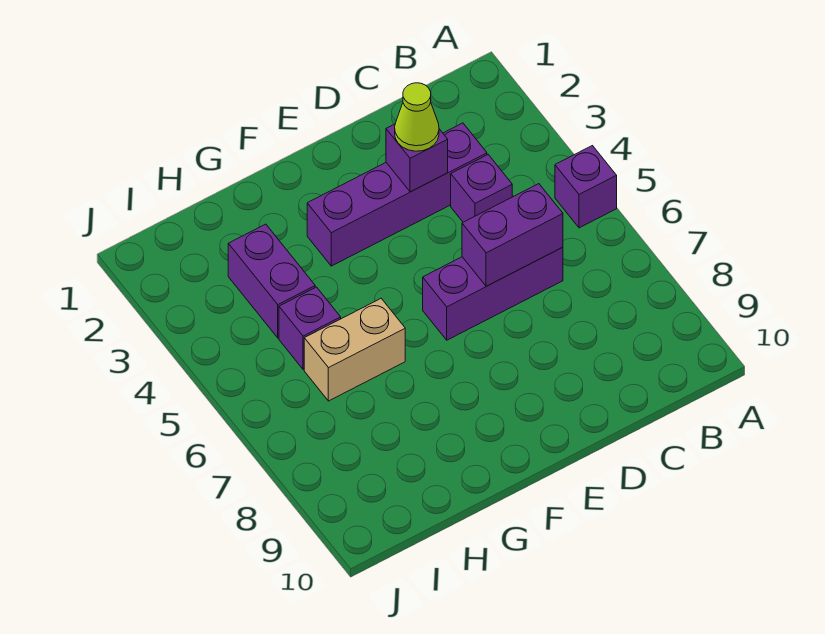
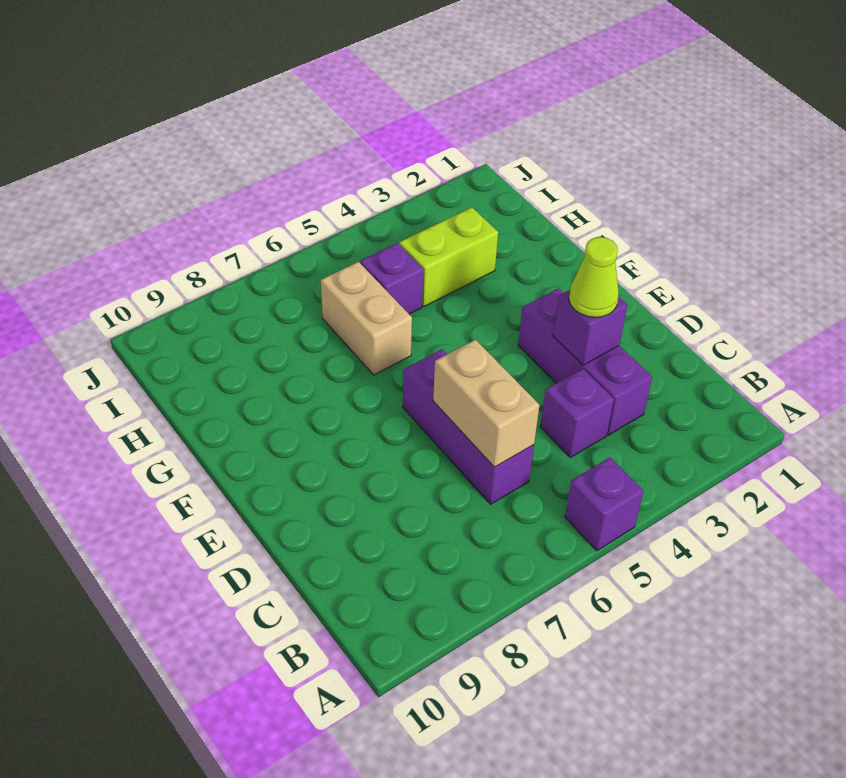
purple 1x4 brick [307,123,487,266] -> purple 1x3 brick [518,289,652,435]
purple 1x2 brick [462,184,563,286] -> tan 1x2 brick [433,340,539,467]
purple 1x2 brick [228,224,315,338] -> lime 1x2 brick [399,207,498,306]

